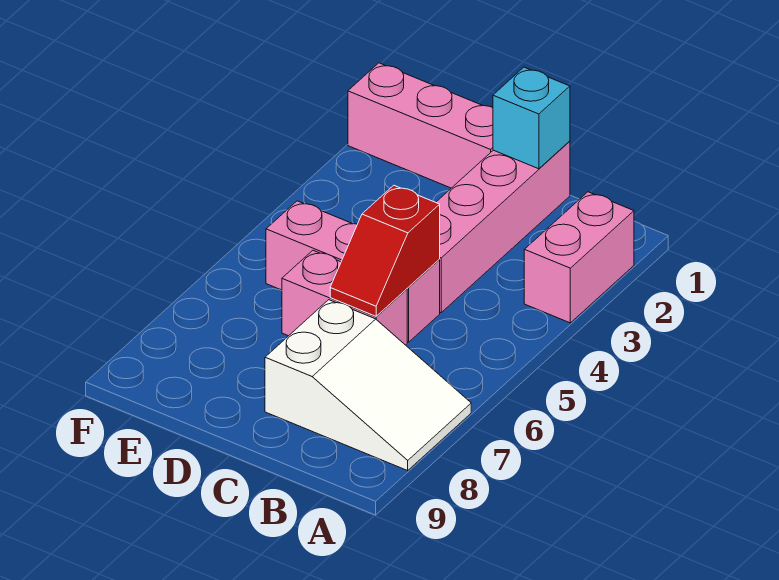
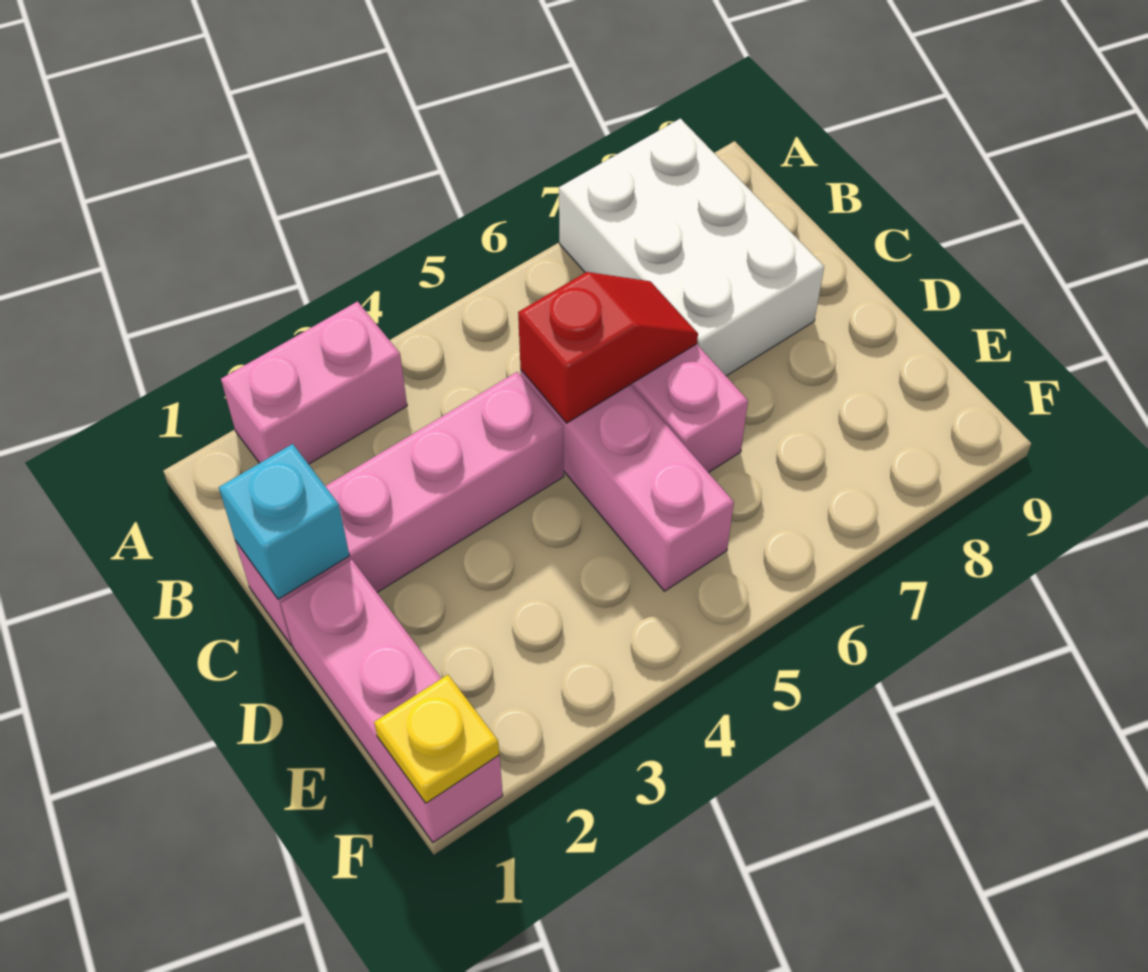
white 2x3 slope [265,300,471,471] -> white 2x3 brick [559,119,824,376]
none -> yellow 1x1 plate [374,675,499,803]

